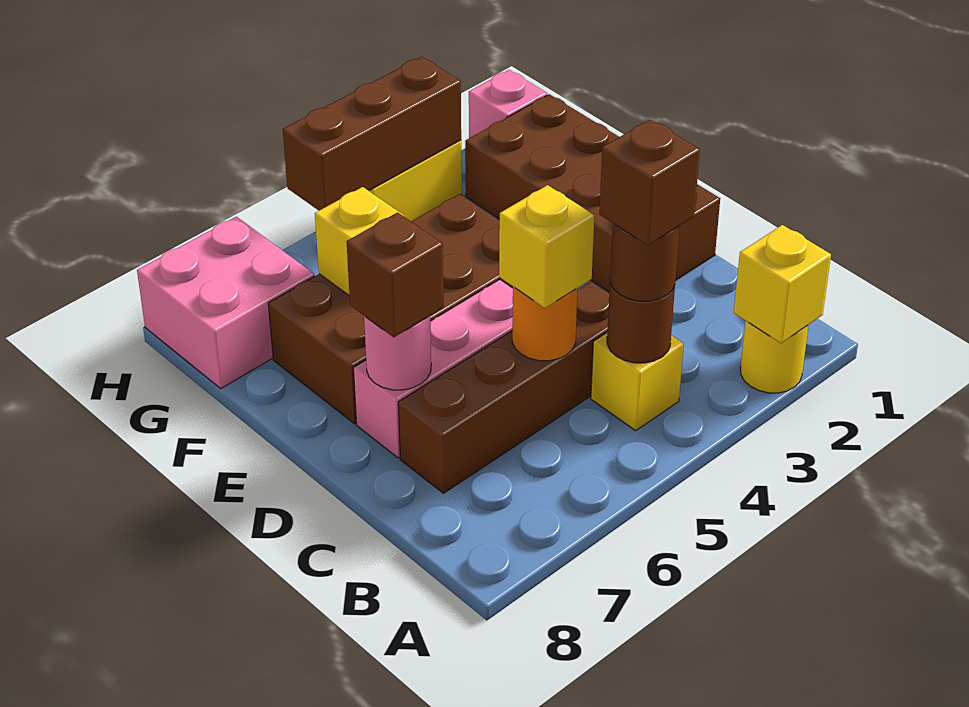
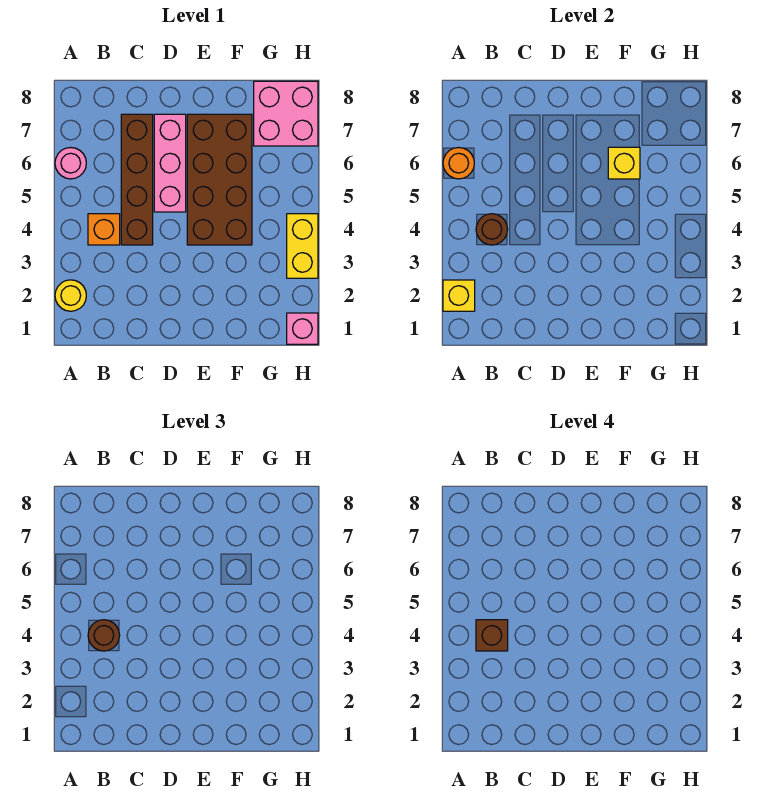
yellow 1x1 brick [591,333,684,431] -> orange 1x1 brick [88,214,120,245]
orange 1x1 round brick [512,287,577,361] -> orange 1x1 round brick moved to [443,148,474,179]
yellow 1x1 brick [499,185,594,308] -> none
brown 2x4 brick [465,94,720,292] -> none
pink 1x1 round brick [364,316,431,390] -> pink 1x1 round brick moved to [55,148,86,179]
brown 1x1 brick [347,212,444,337] -> none
brown 1x3 brick [283,57,461,210] -> none

